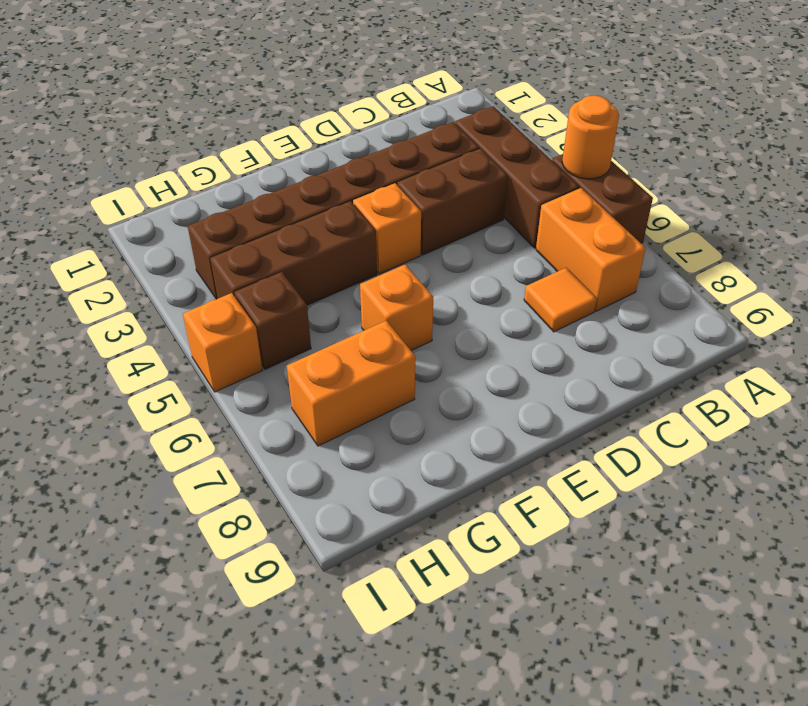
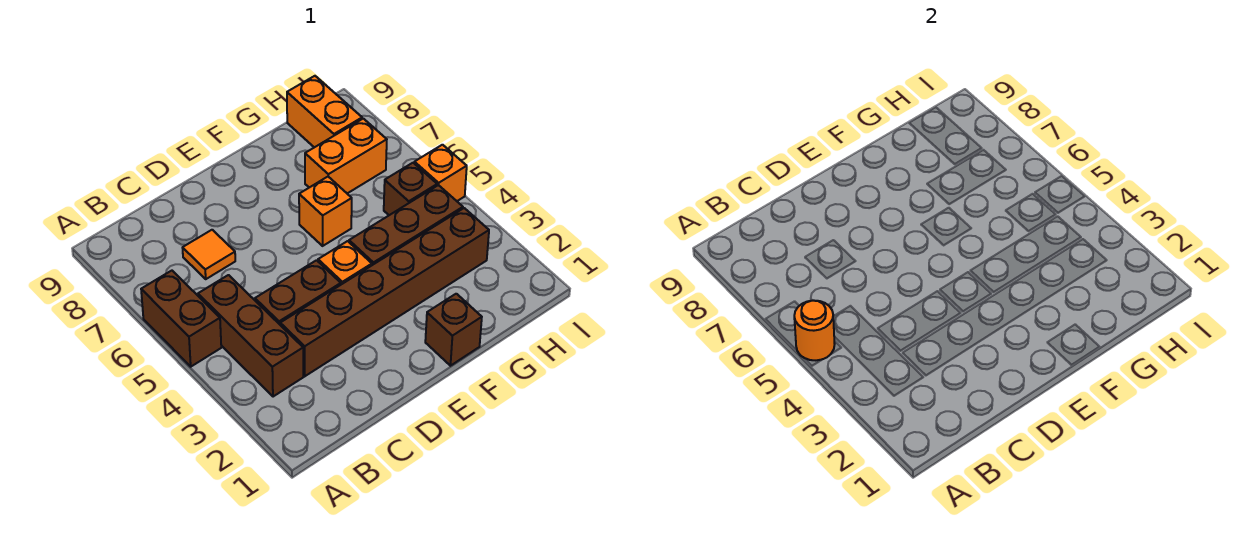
orange 1x2 brick [536,188,646,311] -> orange 1x2 brick moved to [287,76,362,147]
none -> brown 1x1 brick [425,294,482,366]

